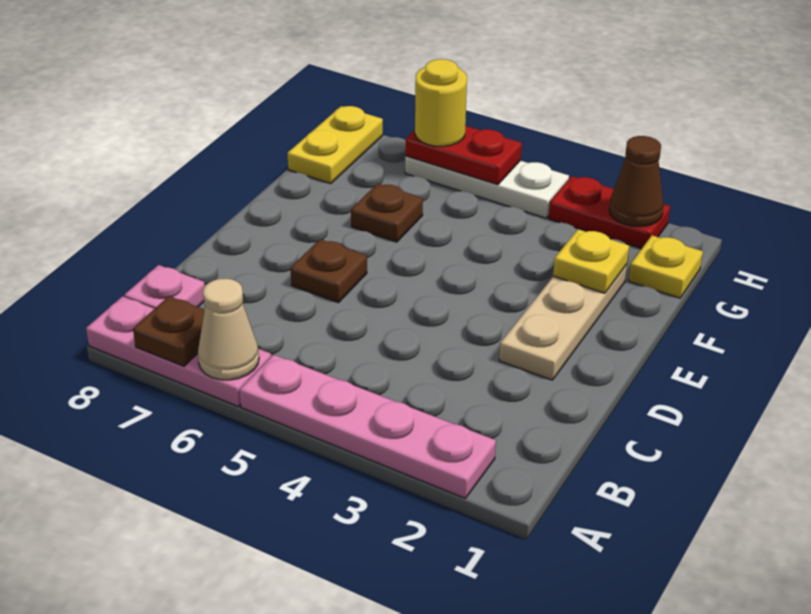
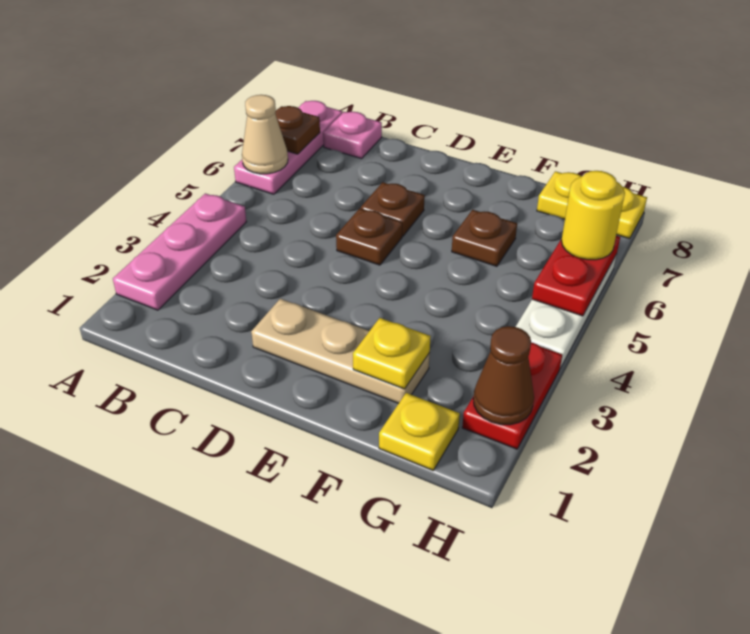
pink 1x4 plate [240,354,496,499] -> pink 1x3 plate [113,193,247,310]
none -> brown 1x1 plate [336,208,403,265]

